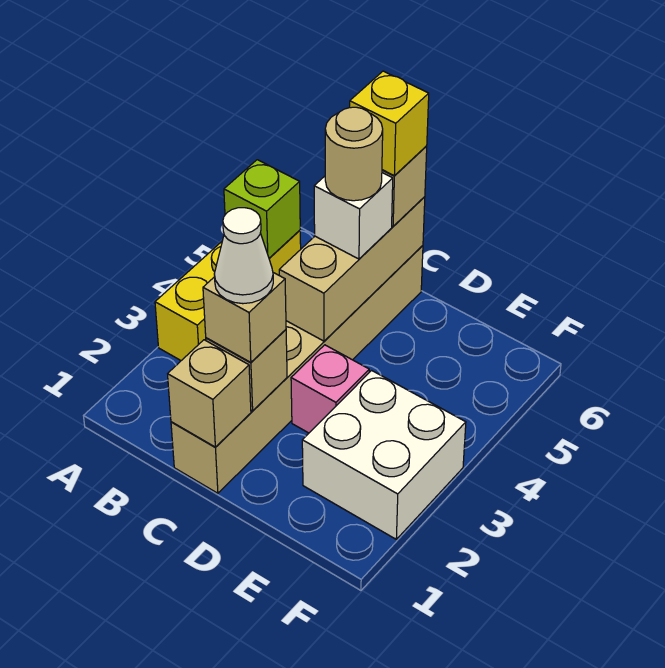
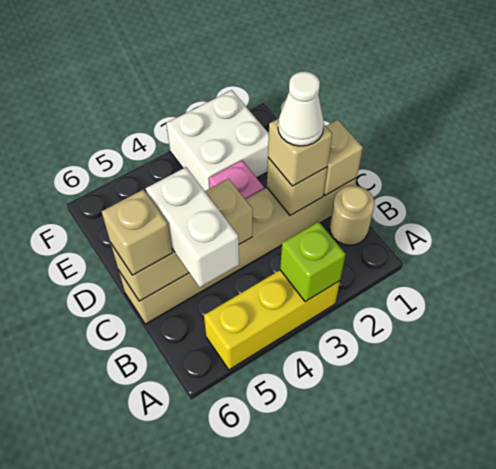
lime 1x1 brick [224,160,300,258] -> lime 1x1 brick moved to [280,222,346,302]
white 1x1 brick [314,173,393,259] -> white 1x2 brick [146,167,239,287]
tan 1x1 round brick [325,107,383,201] -> tan 1x1 round brick moved to [330,186,375,245]
yellow 1x1 brick [350,71,429,175] -> none

